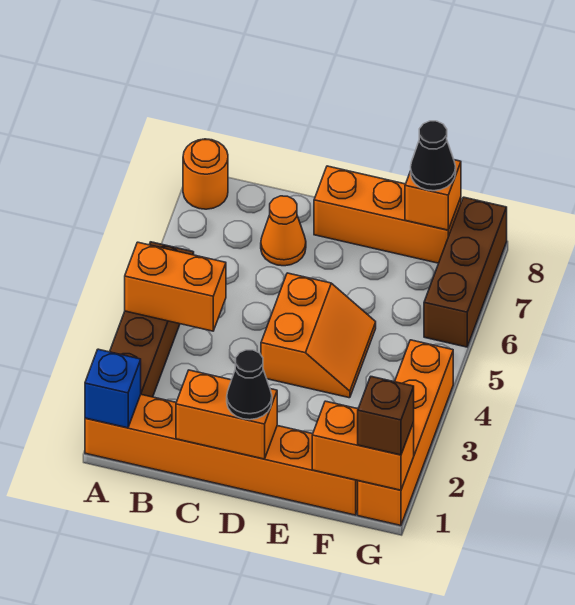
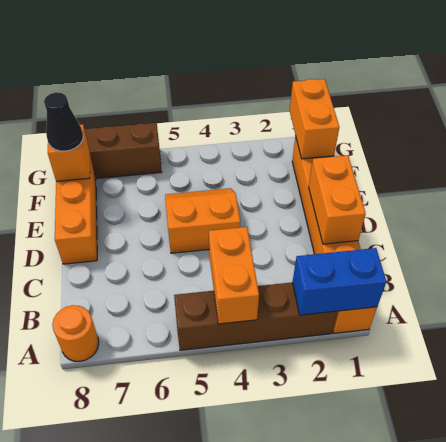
blue 1x1 brick [85,349,141,428] -> blue 1x2 brick [293,248,386,315]
orange 1x1 cone [261,196,306,266] -> none
black 1x1 cone [227,350,272,420] -> none
orange 1x4 brick [358,340,453,525] -> none
brown 1x1 brick [358,377,414,455] -> none

